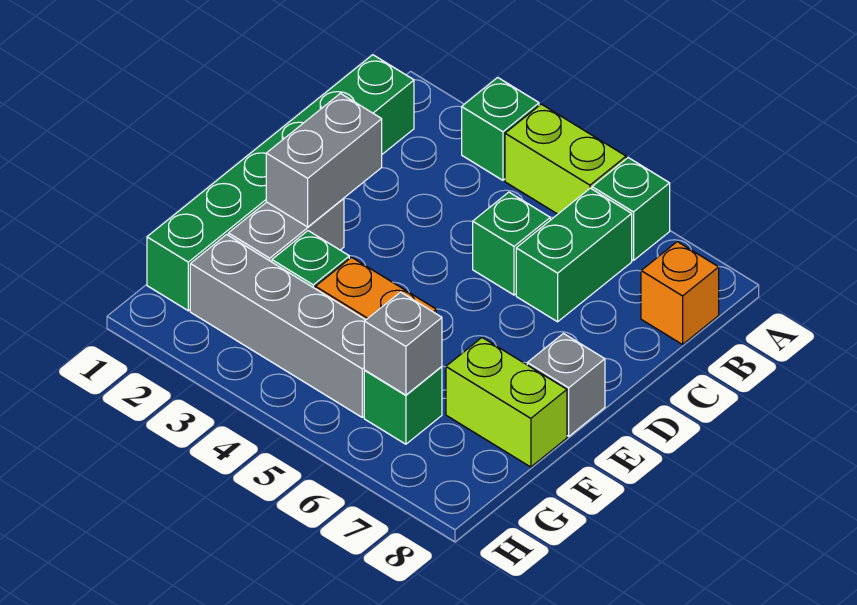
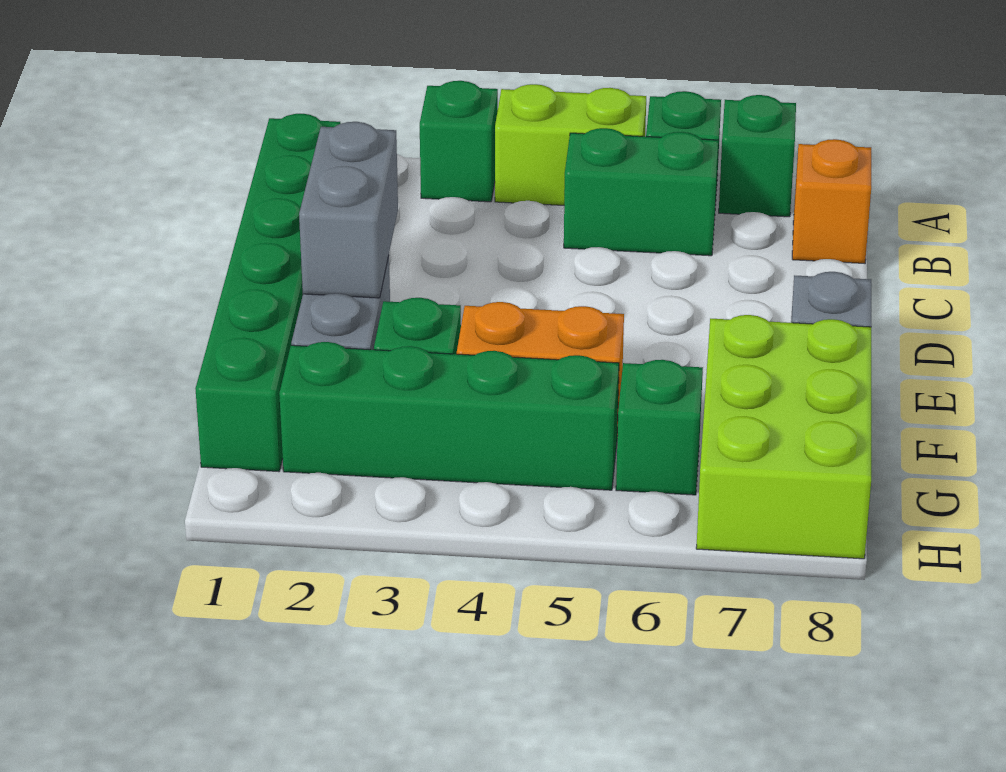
green 1x2 brick [516,188,632,322] -> green 1x2 brick turned to [564,128,718,256]
green 1x1 brick [473,192,550,295] -> green 1x1 brick moved to [719,95,796,217]
lime 1x2 brick [446,338,567,467] -> lime 2x3 brick [696,315,871,559]
grey 1x4 brick [190,235,365,417] -> green 1x4 brick [279,342,619,490]
grey 1x1 brick [364,292,442,395] -> none

